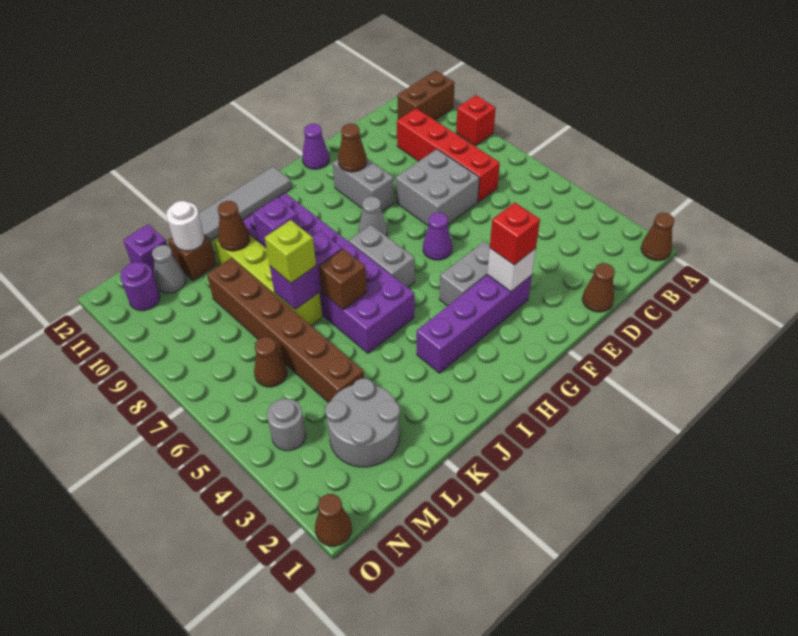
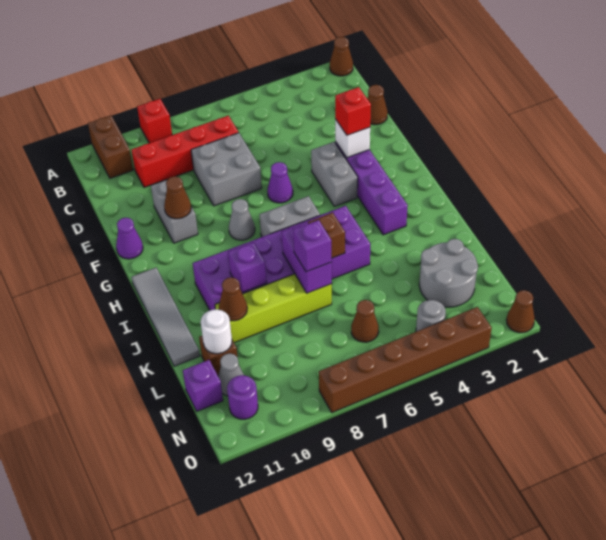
grey 1x2 brick [333,159,394,211] -> grey 1x2 brick turned to [151,180,198,243]
lime 1x1 brick [265,220,316,283] -> purple 1x1 brick [293,220,332,272]
brown 1x6 brick [207,258,364,403] -> brown 1x6 brick moved to [319,307,492,413]

